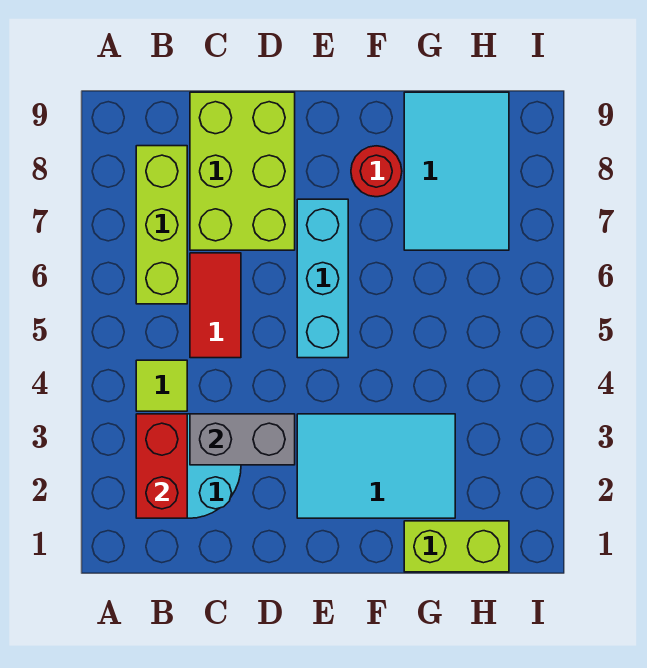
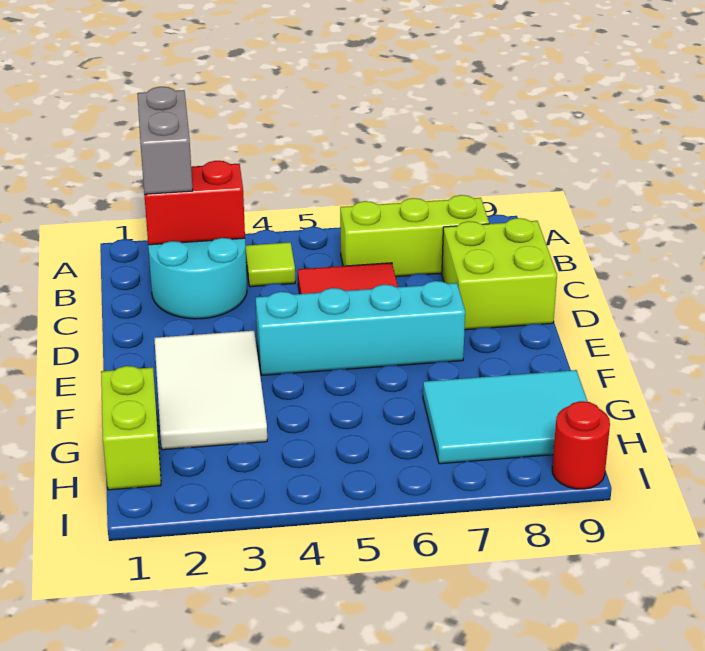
grey 1x2 brick [190,414,295,465] -> grey 1x2 brick moved to [137,87,193,194]
lime 2x3 brick [190,92,295,250] -> lime 2x2 brick [442,218,557,330]
cyan 2x3 tile [297,414,455,518] -> white 2x3 tile [154,331,267,450]
cyan 1x3 brick [297,199,348,358] -> cyan 1x4 brick [256,281,465,375]
red 1x1 round brick [351,146,402,197] -> red 1x1 round brick moved to [552,401,610,489]

